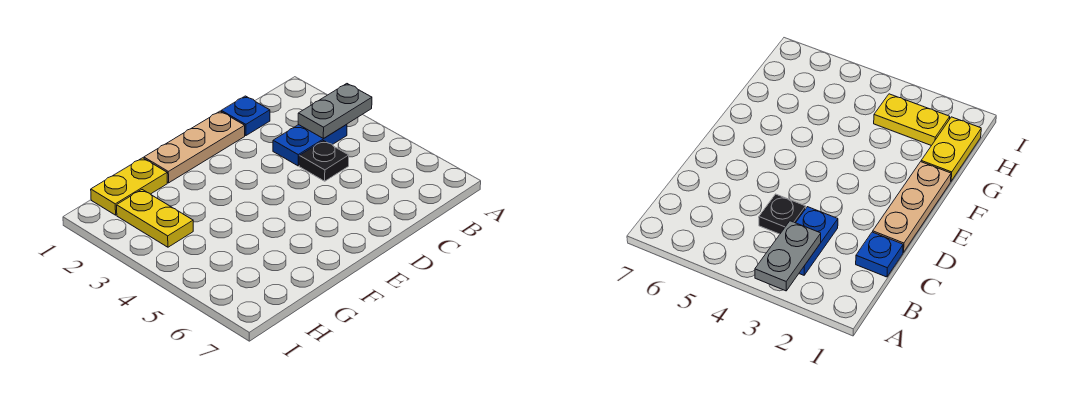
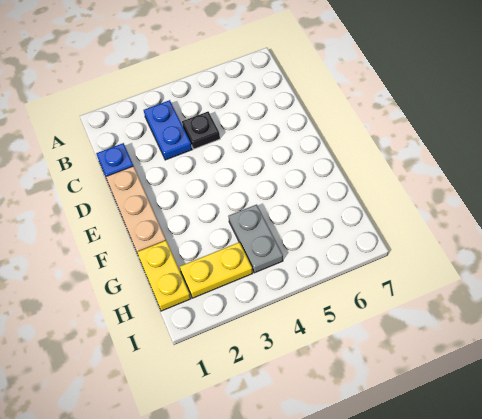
grey 1x2 plate [298,84,372,139] -> grey 1x2 plate moved to [229,205,283,273]

